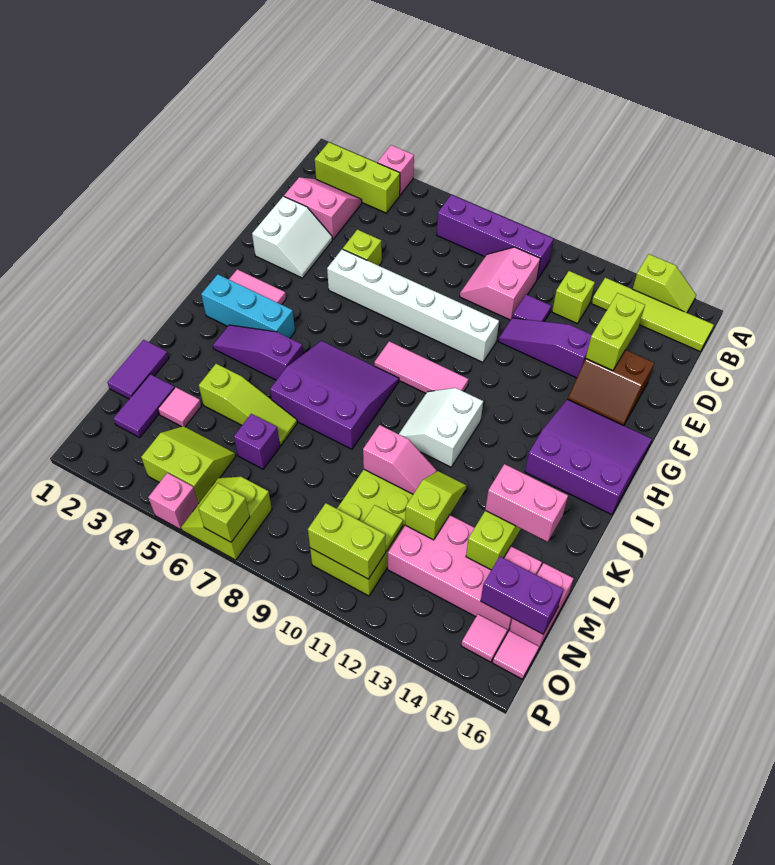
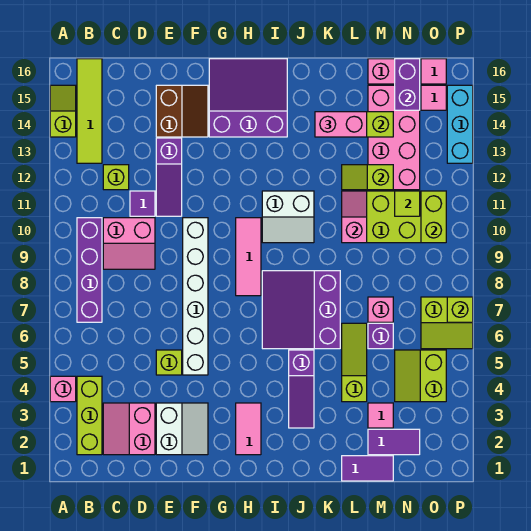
lime 1x2 brick [586,293,645,371] -> none
white 2x2 slope [252,196,332,278] -> white 2x2 slope turned to [156,403,208,455]
purple 3x3 slope [525,399,652,515] -> purple 3x3 slope turned to [209,59,287,137]
cyan 1x3 brick [201,274,295,338] -> cyan 1x3 brick moved to [447,85,473,163]
pink 1x2 brick [485,464,568,542] -> pink 1x2 brick turned to [315,112,367,137]
pink 1x1 brick [148,473,198,530] -> pink 1x1 brick moved to [368,297,393,322]

